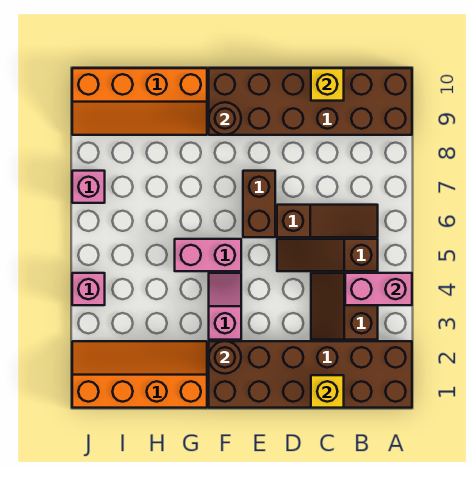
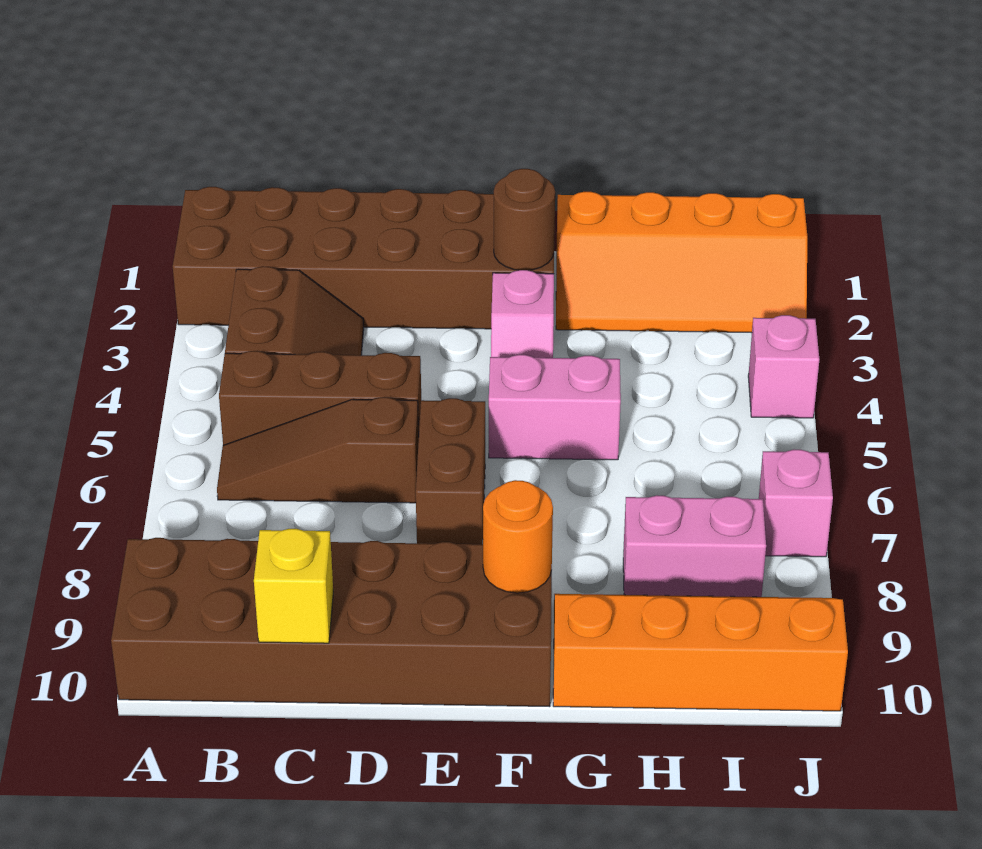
pink 1x2 brick [345,273,412,305] -> pink 1x2 brick moved to [623,495,766,597]
brown 1x3 slope [277,239,378,271] -> brown 1x3 brick [219,351,421,445]
yellow 1x1 brick [311,375,344,408] -> none
brown 1x1 round brick [209,102,241,135] -> orange 1x1 round brick [483,480,553,593]

